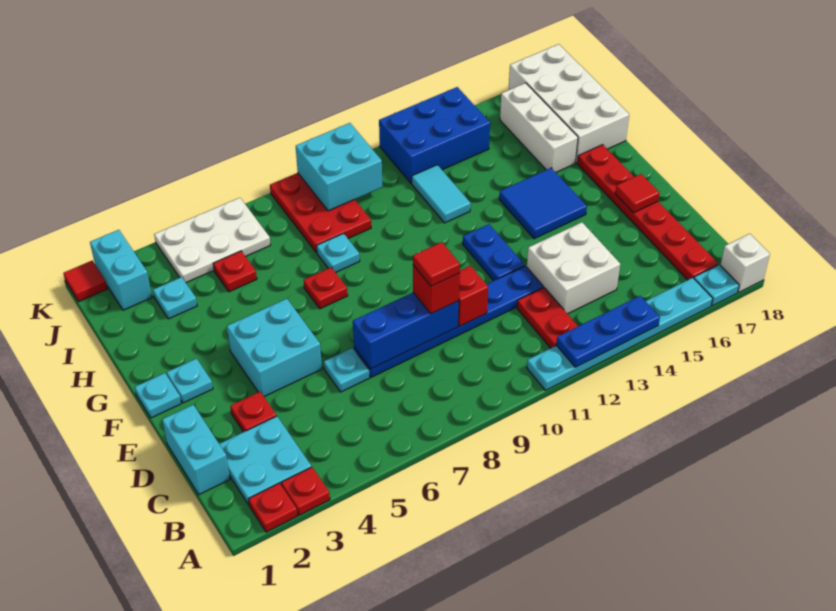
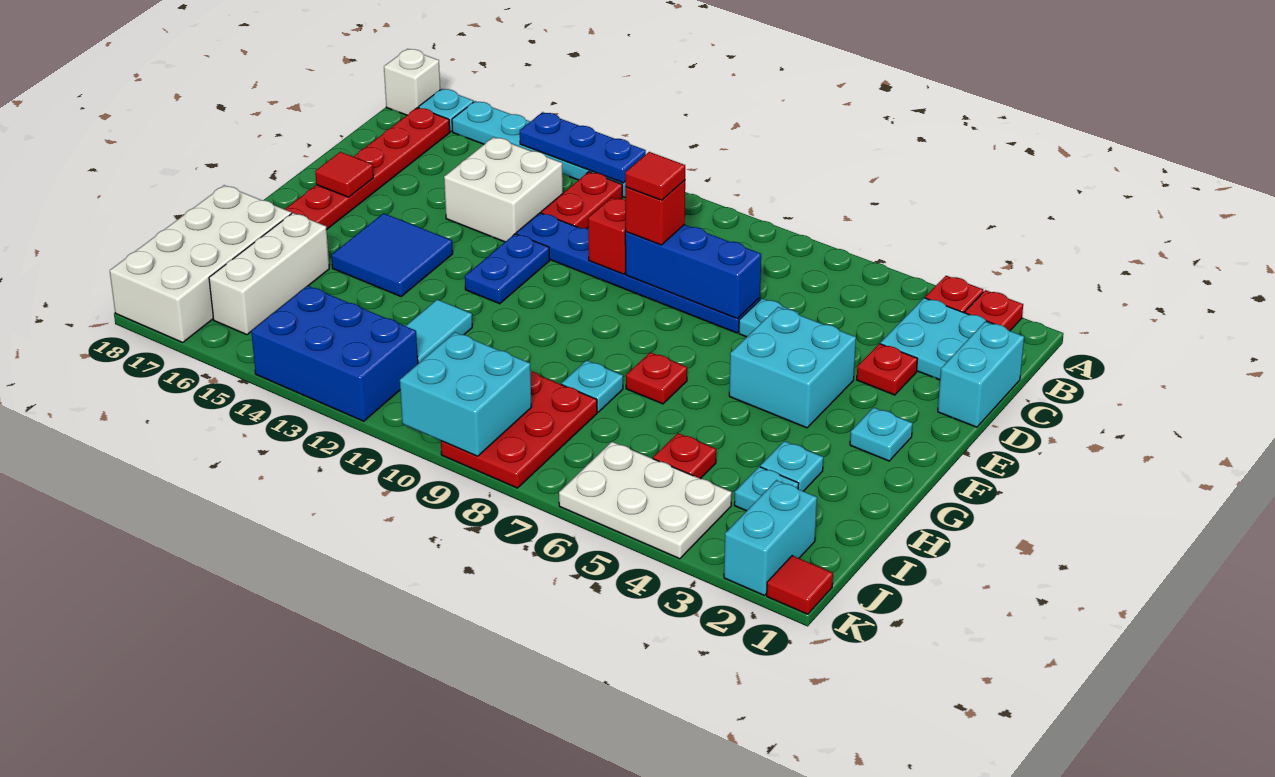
cyan 1x1 plate [135,373,181,418] -> cyan 1x1 plate moved to [760,441,823,491]

